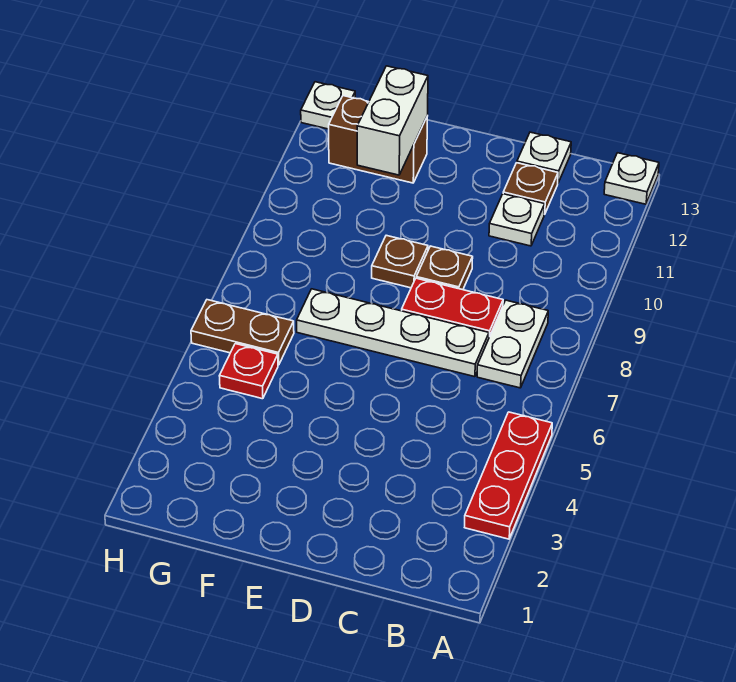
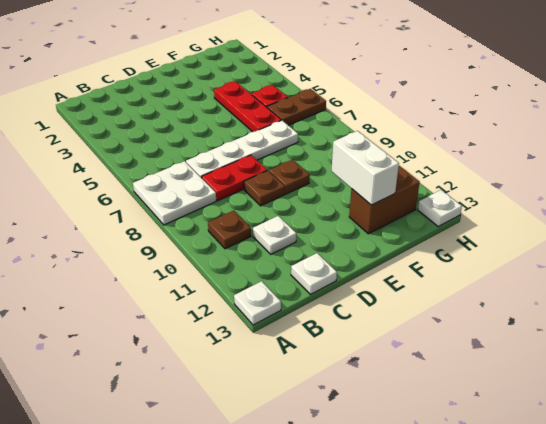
red 1x3 plate [465,412,552,539] -> red 1x3 plate moved to [214,81,281,132]
white 1x2 plate [477,300,548,388] -> white 2x2 plate [133,161,216,225]
brown 1x1 plate [503,163,558,214] -> brown 1x1 plate moved to [208,211,251,249]

